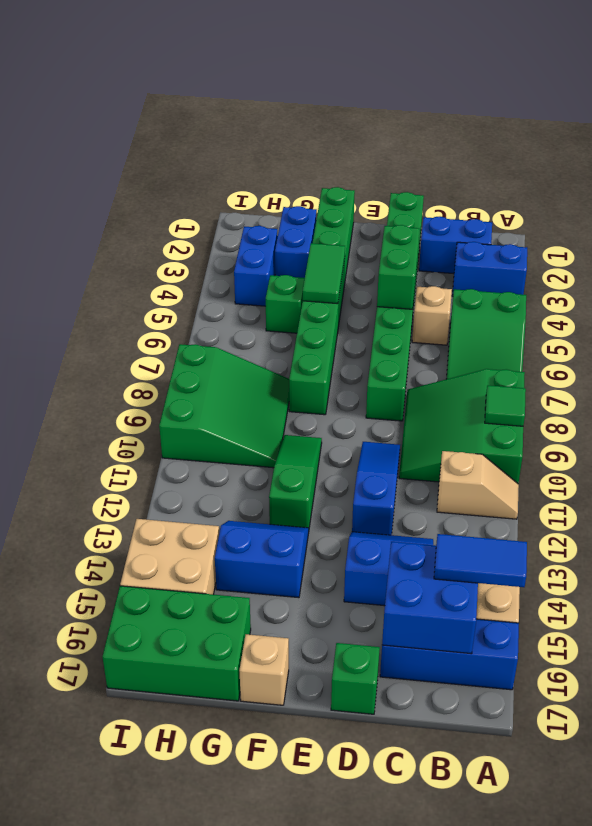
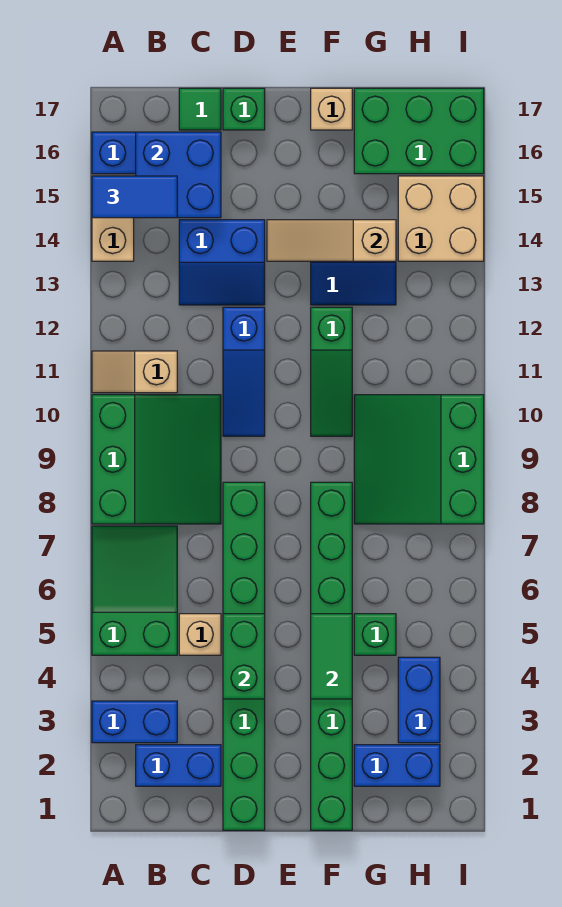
green 1x1 tile [485,385,526,426] -> green 1x1 tile moved to [179,88,221,130]
none -> tan 1x3 slope [267,220,396,261]
blue 1x2 brick [275,206,317,278] -> blue 1x2 brick turned to [354,745,440,786]

